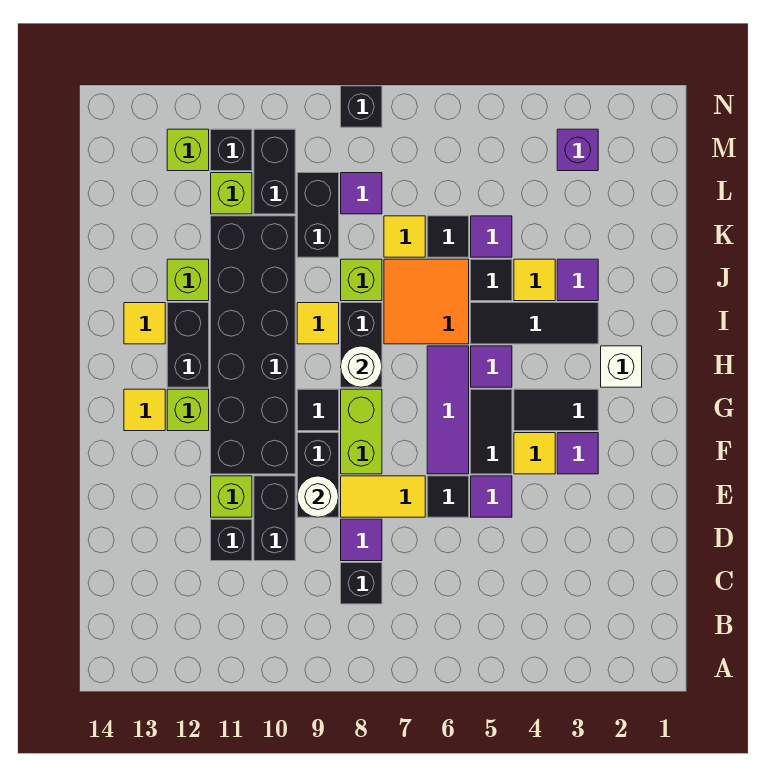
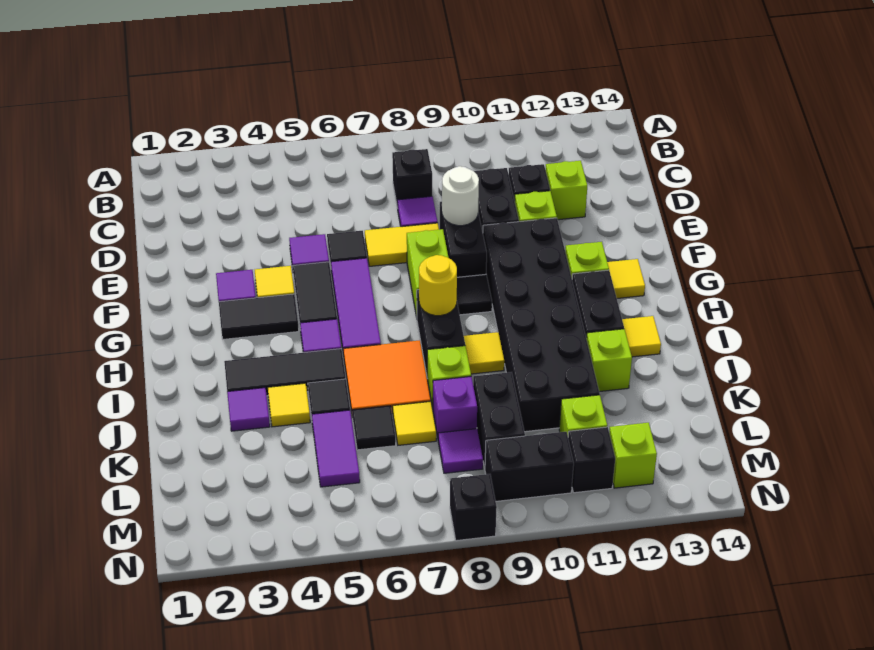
none -> lime 1x1 brick [546,161,587,220]
white 1x1 brick [601,346,642,387] -> none
white 1x1 round brick [341,346,382,387] -> yellow 1x1 round brick [419,255,457,316]
purple 1x1 tile [471,216,512,257] -> purple 1x2 tile [312,410,360,487]
black 1x2 brick [254,129,295,214] -> black 1x2 brick turned to [485,432,574,501]
purple 1x1 brick [557,129,598,171] -> purple 1x1 brick moved to [433,377,477,437]

